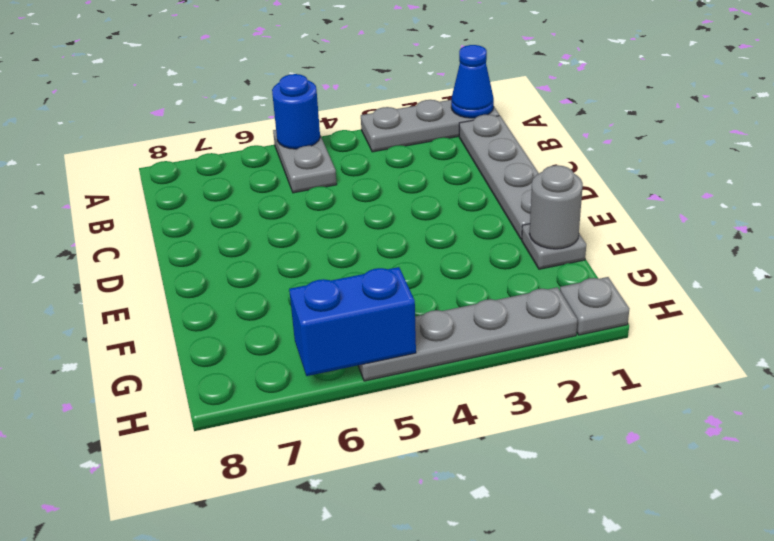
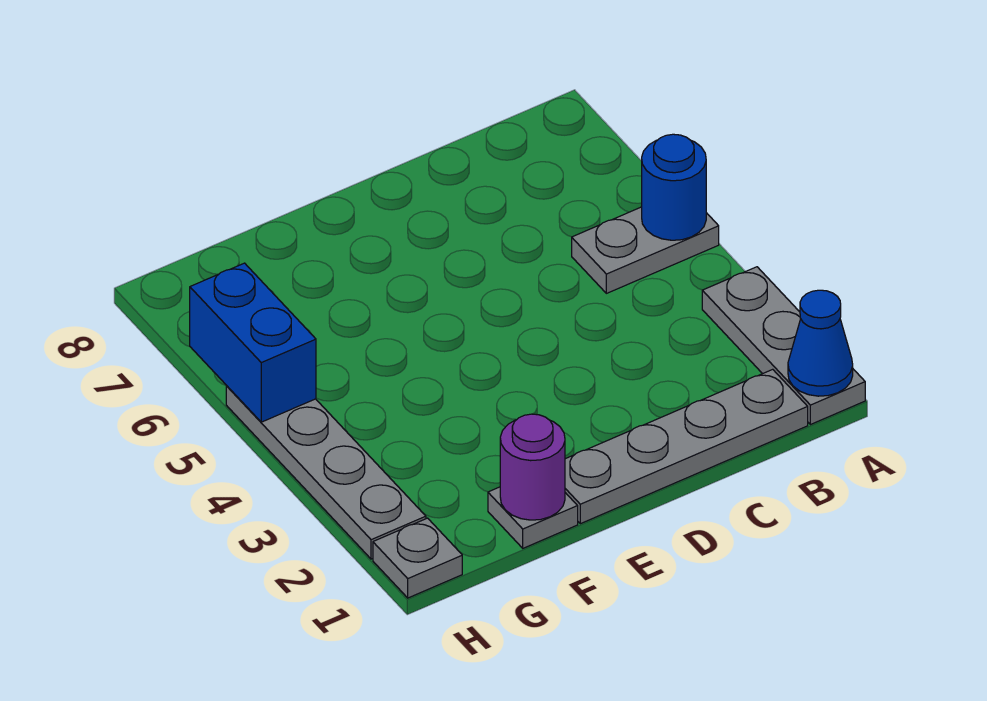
grey 1x1 round brick [529,165,583,249] -> purple 1x1 round brick [500,414,565,520]

